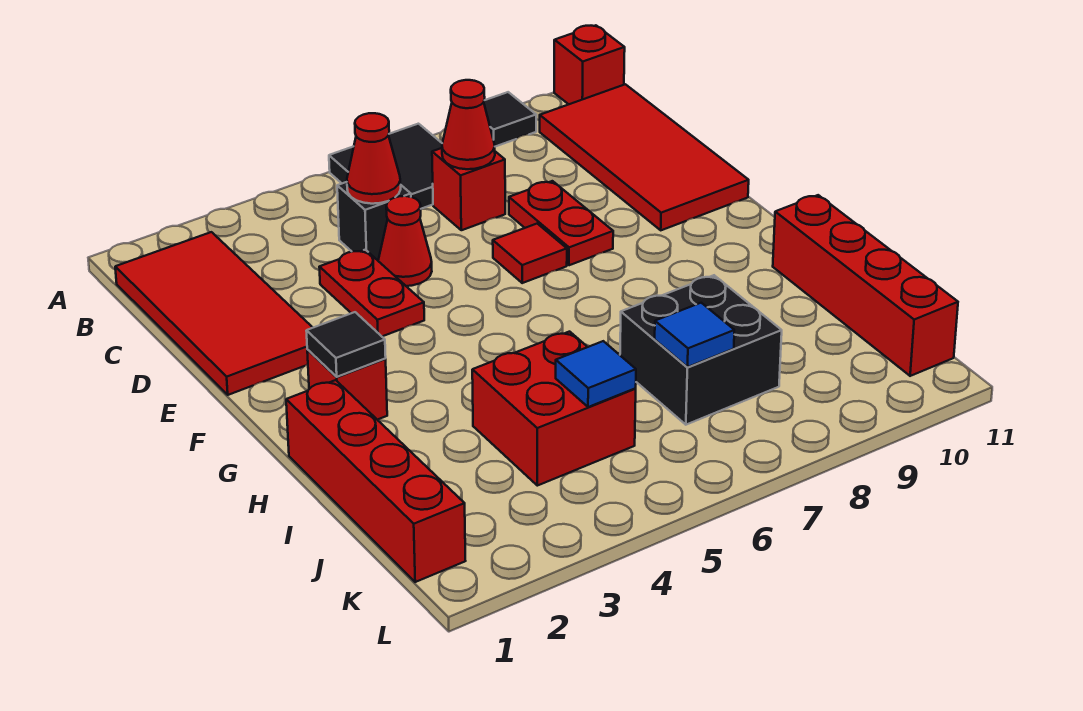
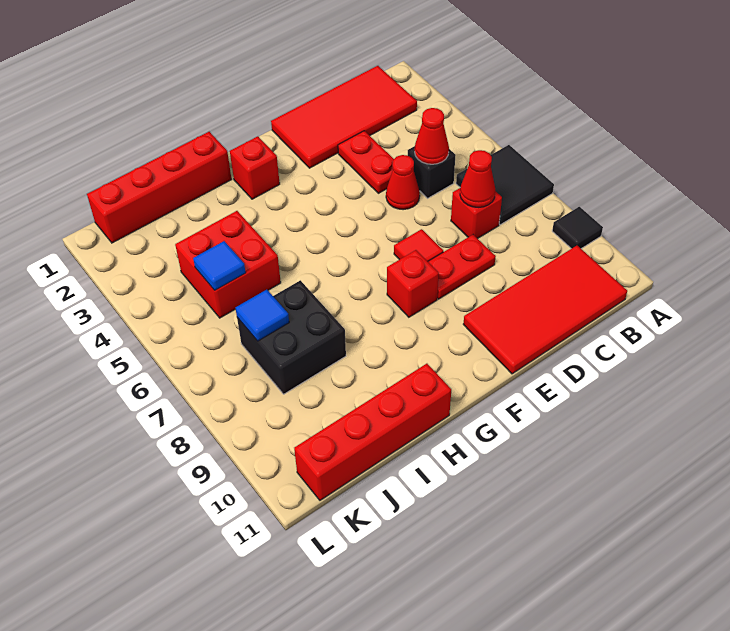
red 1x1 brick [554,25,625,104] -> red 1x1 brick moved to [387,250,439,317]
red 1x2 plate [319,250,424,336] -> red 1x2 plate turned to [338,131,394,193]
black 1x1 tile [307,312,386,377] -> none

